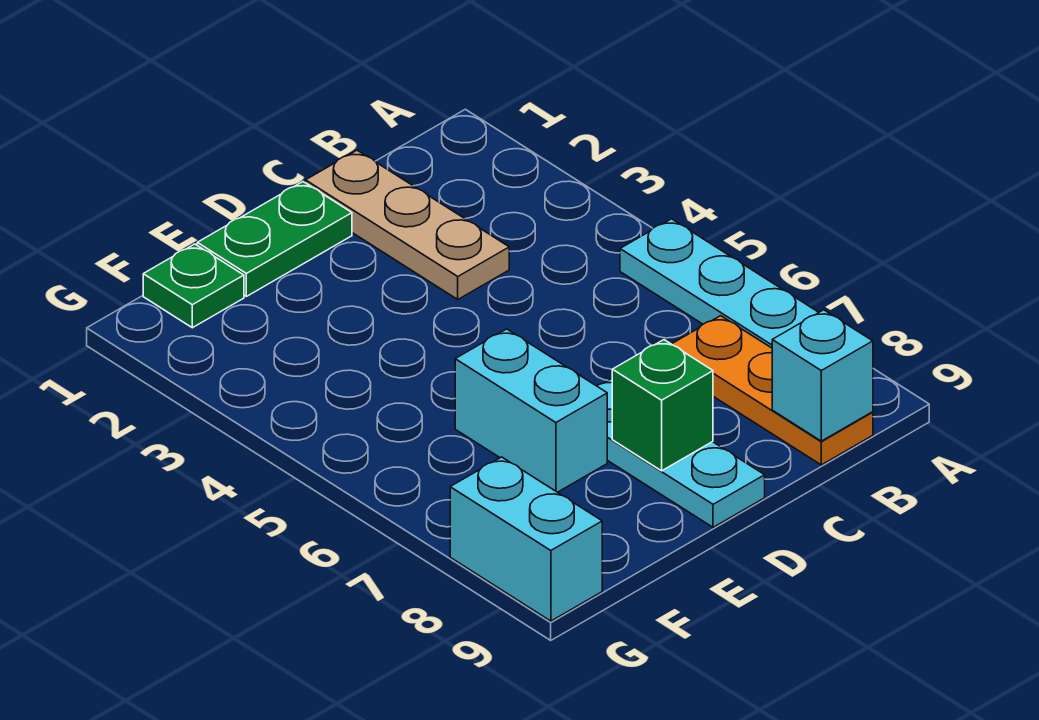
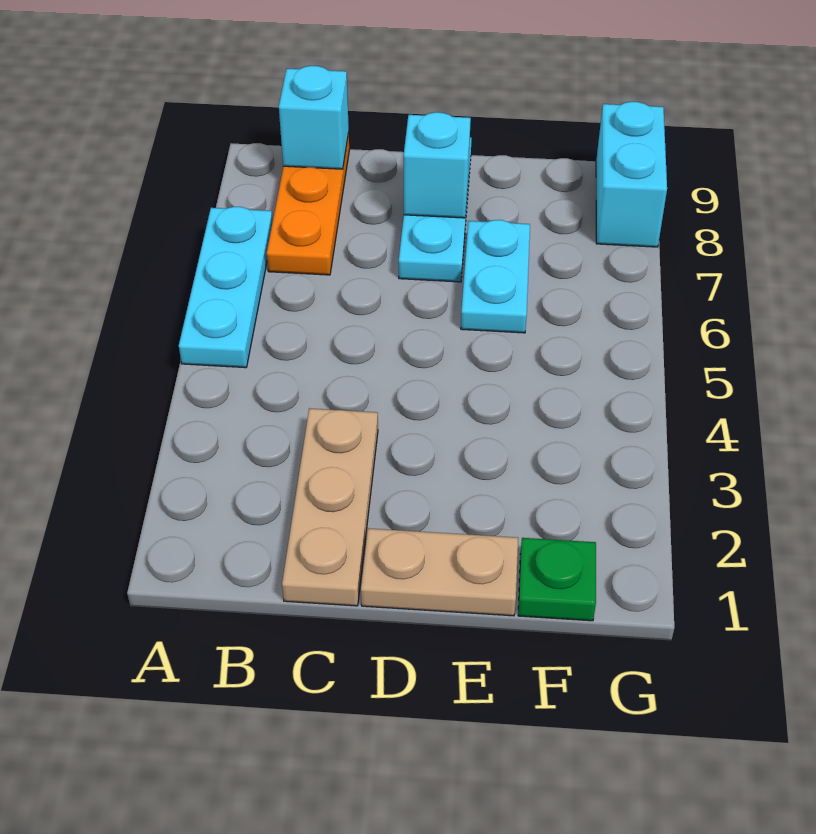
green 1x2 plate [197,182,352,296] -> tan 1x2 plate [361,528,518,616]
green 1x1 brick [612,340,713,471] -> cyan 1x1 brick [404,112,471,218]
cyan 1x2 brick [455,329,607,492] -> cyan 1x2 plate [461,220,530,333]

